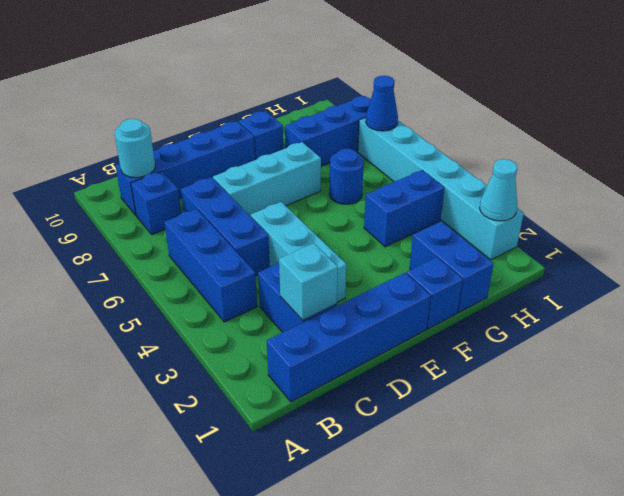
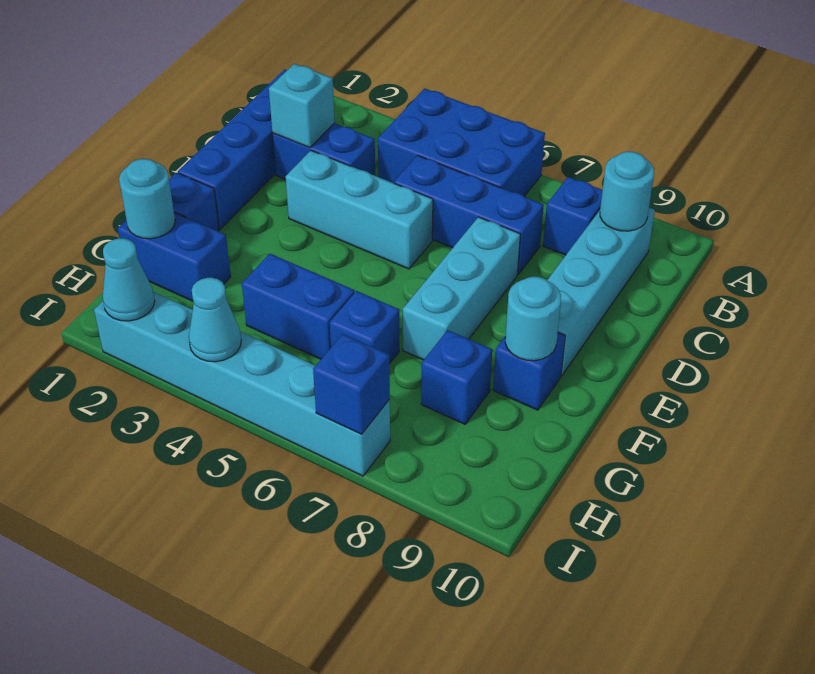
blue 1x3 brick [164,209,257,322] -> blue 2x3 brick [378,89,545,196]
blue 1x4 brick [115,121,255,215] -> cyan 1x4 brick [547,208,655,376]
none -> cyan 1x1 round brick [505,277,561,361]
none -> cyan 1x1 round brick [119,159,175,239]
blue 1x2 brick [364,170,445,247] -> blue 1x2 brick turned to [242,254,354,359]
blue 1x1 round brick [329,149,364,204] -> blue 1x1 brick [330,291,399,364]
blue 1x3 brick [285,96,371,166] -> blue 1x1 brick [421,330,492,424]
none -> cyan 1x1 cone [189,278,241,362]
blue 1x1 cone [366,76,398,131] -> blue 1x1 brick [313,334,390,434]

